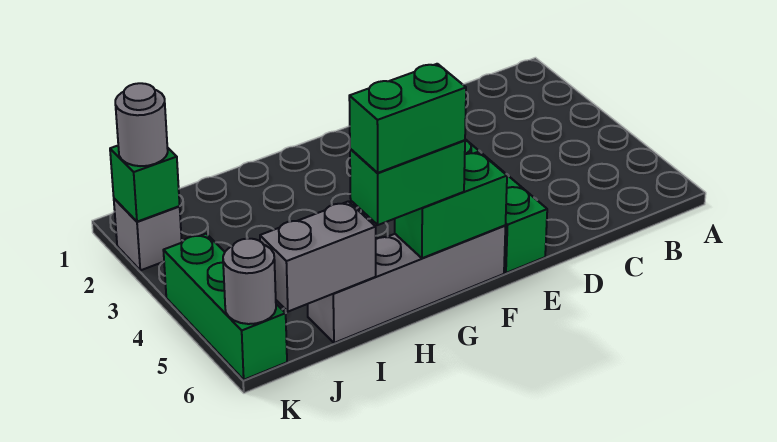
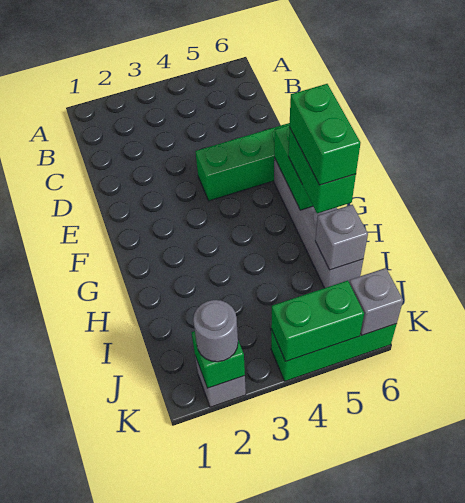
grey 1x2 brick [260,201,376,312] -> grey 1x1 brick [315,205,368,270]
none -> green 1x2 brick [271,281,364,361]
grey 1x1 round brick [223,239,276,324] -> grey 1x1 brick [349,268,403,335]

